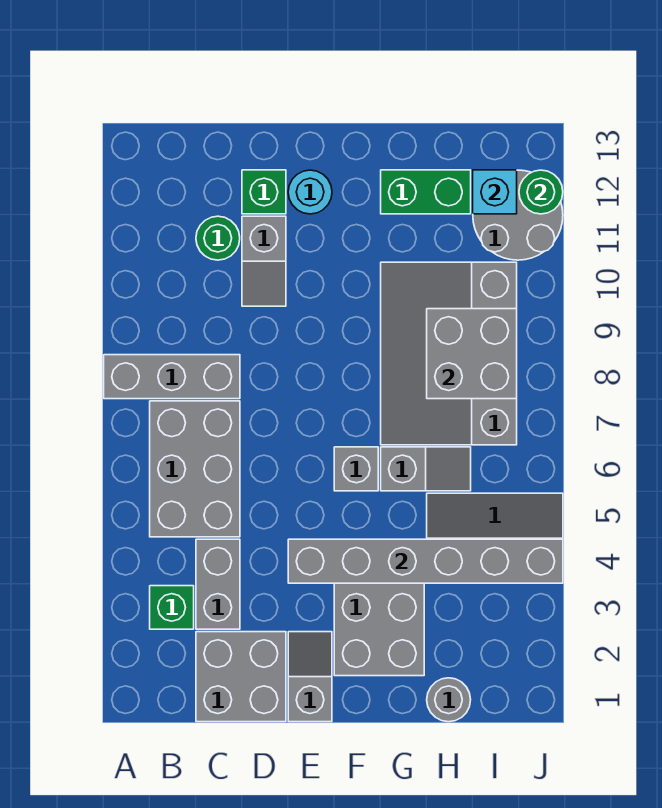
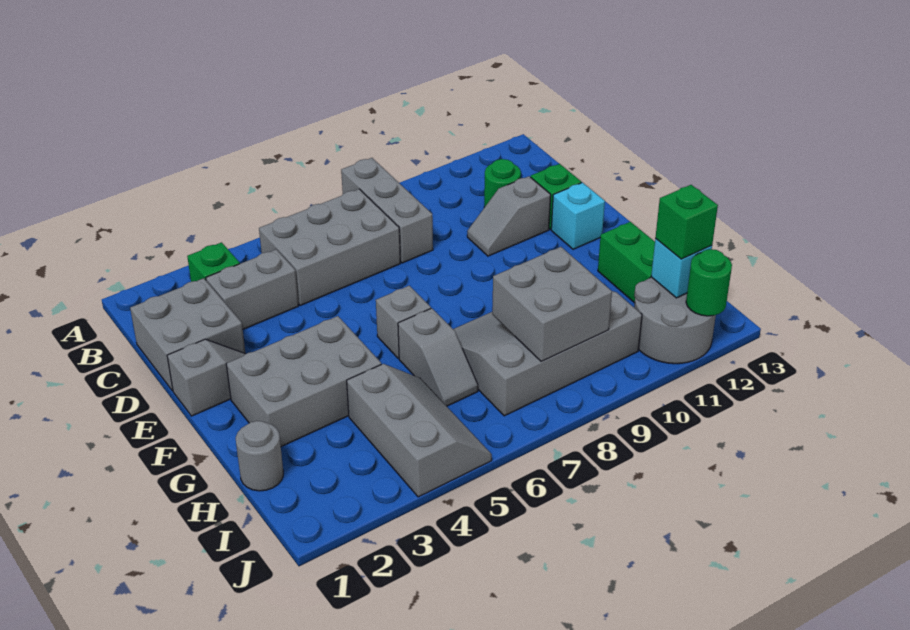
grey 1x6 brick [288,539,563,583] -> none
cyan 1x1 round brick [288,170,332,214] -> cyan 1x1 brick [551,182,605,249]
none -> green 1x1 brick [655,185,718,259]

